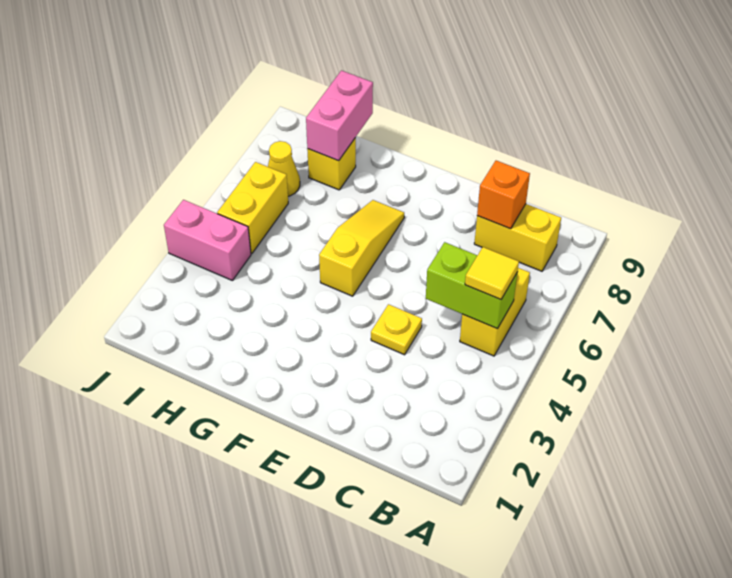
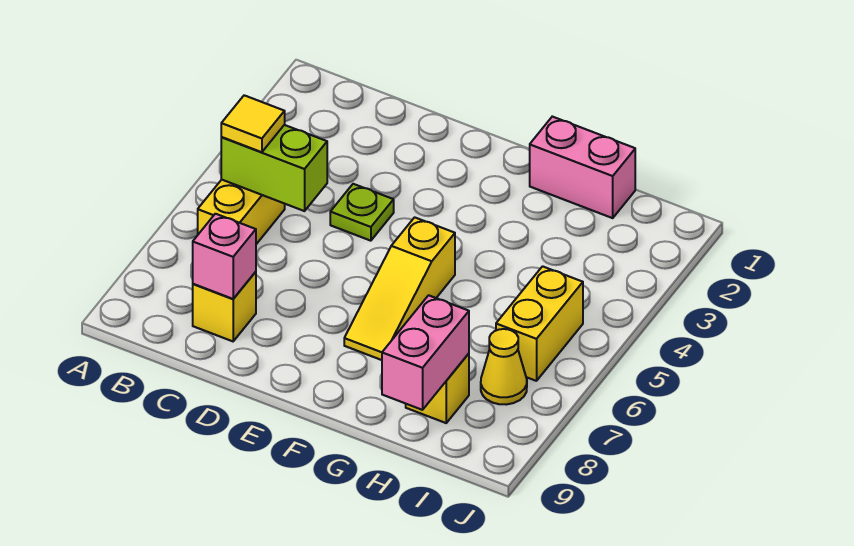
yellow 1x2 brick [474,204,561,271] -> yellow 1x1 brick [193,272,256,341]
orange 1x1 brick [477,161,530,229] -> pink 1x1 brick [193,214,256,299]
yellow 1x1 plate [371,304,422,355] -> lime 1x1 plate [330,184,394,241]
pink 1x2 brick [164,200,251,280] -> pink 1x2 brick moved to [530,117,635,218]

